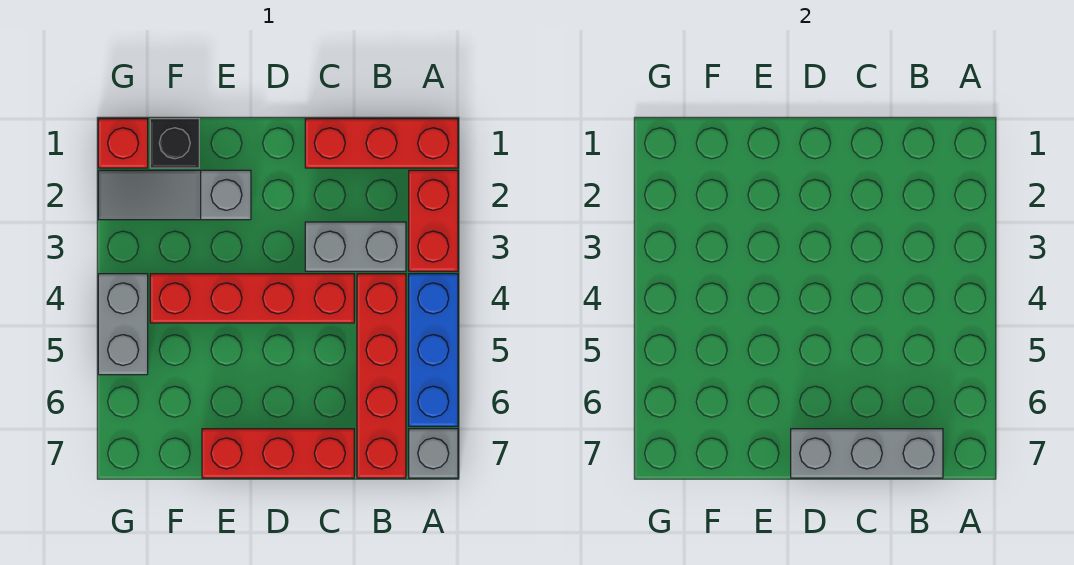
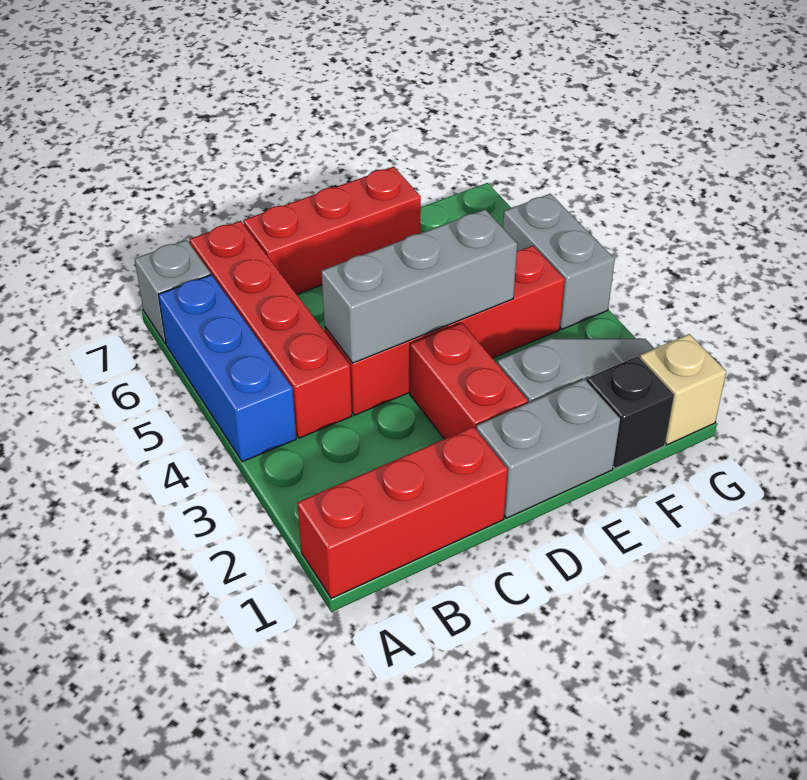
red 1x2 brick [409,170,458,271] -> red 1x2 brick moved to [410,323,528,439]
grey 1x2 brick [305,222,406,271] -> grey 1x2 brick moved to [476,379,620,518]
grey 1x3 brick [791,429,943,478] -> grey 1x3 brick moved to [322,209,517,363]
red 1x1 brick [98,119,148,168] -> tan 1x1 brick [640,334,726,445]

